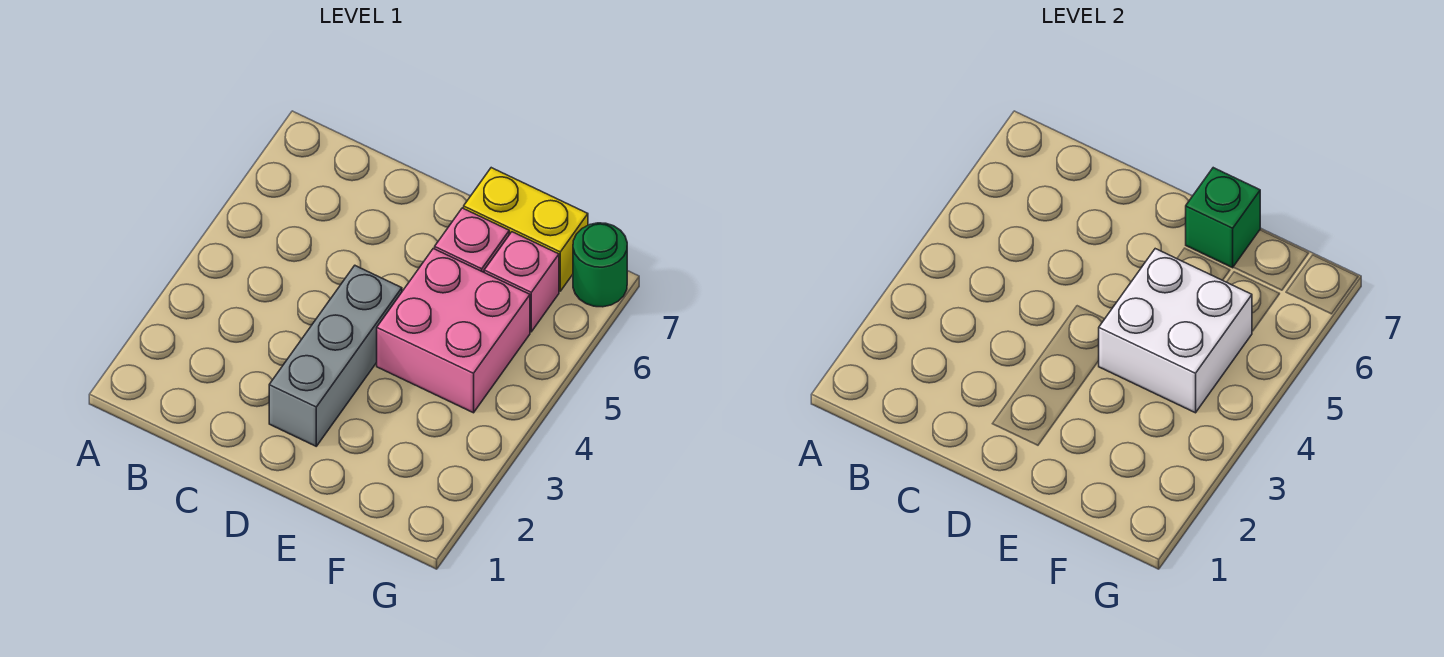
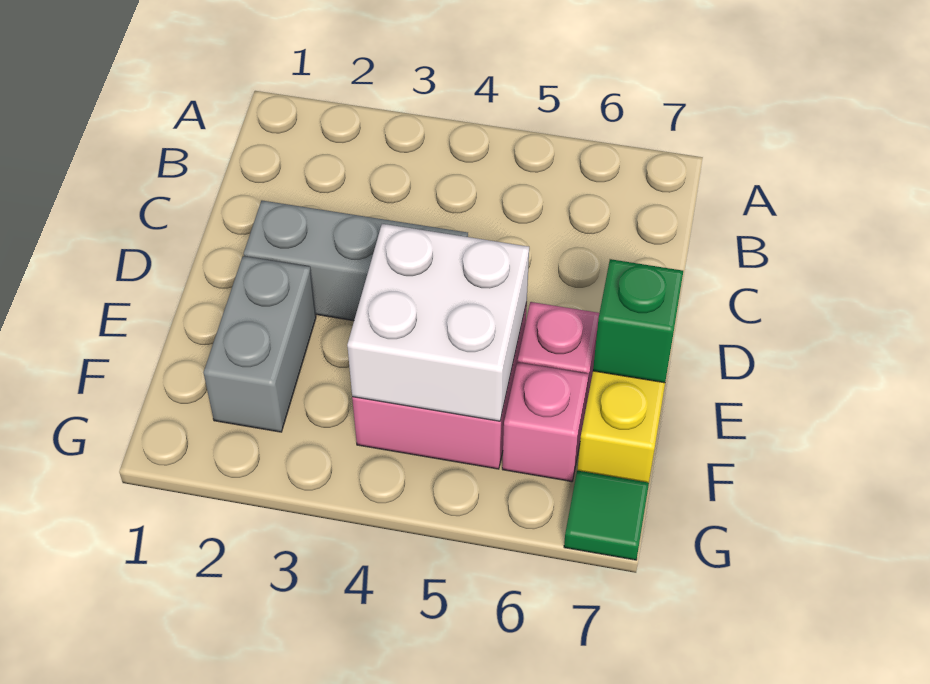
none -> grey 1x2 brick [204,256,316,432]
green 1x1 round brick [573,223,627,307] -> green 1x1 tile [564,471,649,560]

